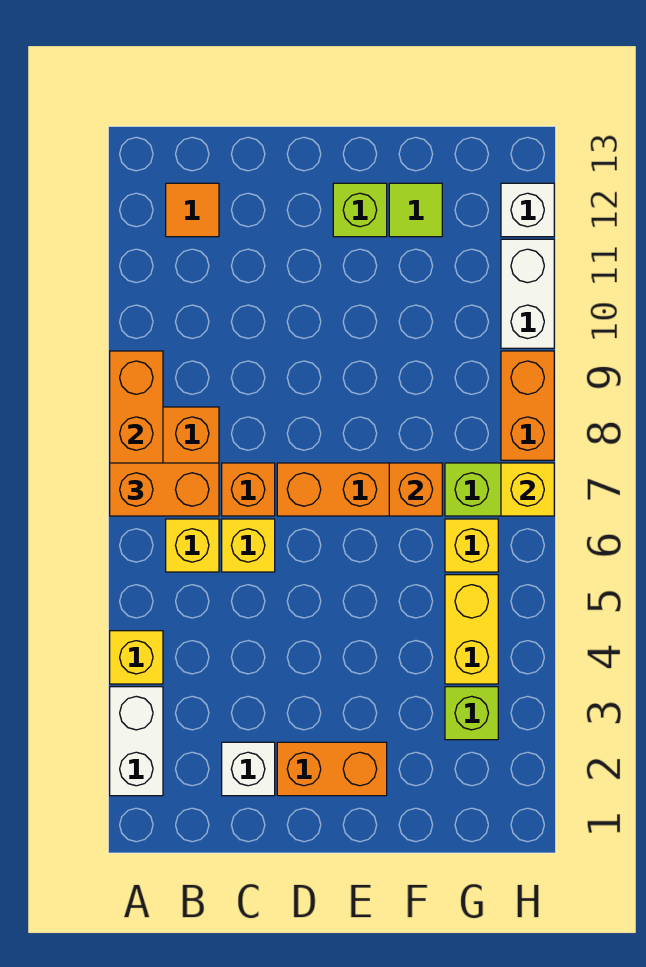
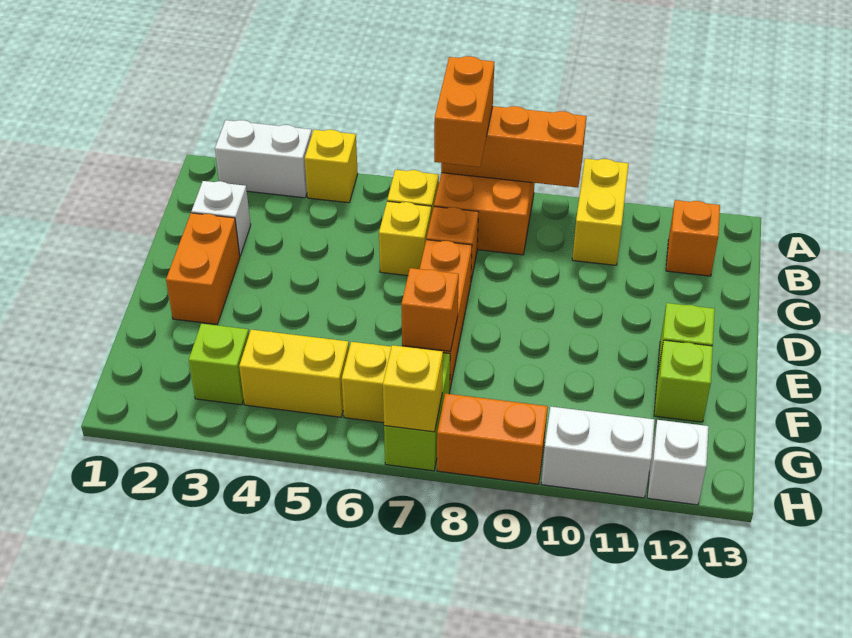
none -> yellow 1x2 brick [572,159,629,265]
orange 1x1 tile [166,183,219,237] -> orange 1x1 brick [666,200,720,276]
lime 1x1 tile [389,183,442,237] -> lime 1x1 brick [654,340,713,422]

